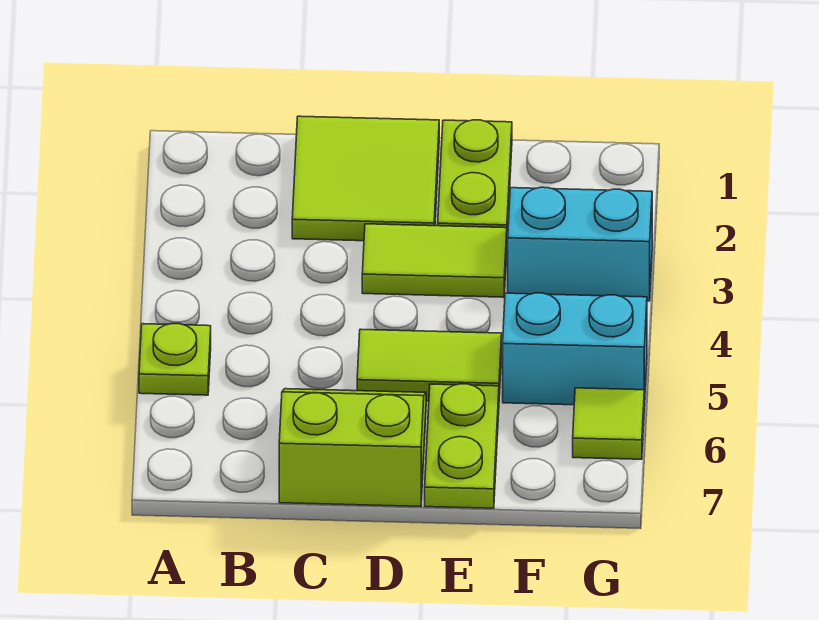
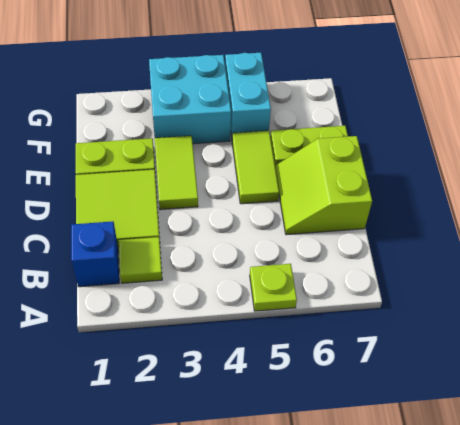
none -> blue 1x1 brick [71,221,119,287]
cyan 1x2 brick [508,187,652,301] -> cyan 2x2 brick [149,55,231,144]
lime 1x1 tile [573,388,644,459] -> lime 1x1 tile moved to [119,237,162,283]

